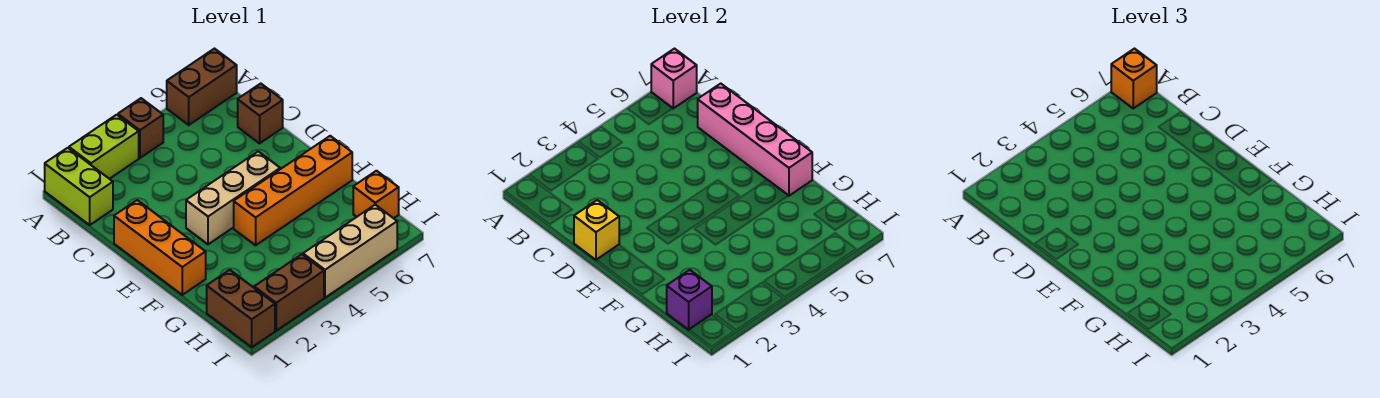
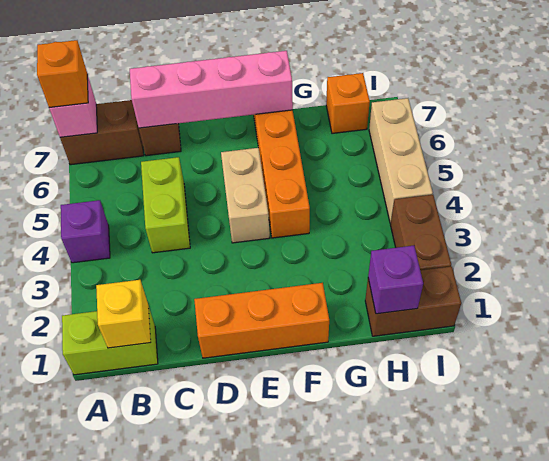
lime 1x2 brick [69,115,139,179] -> lime 1x2 brick moved to [141,157,190,253]
brown 1x1 brick [118,98,163,158] -> purple 1x1 brick [61,200,110,263]
brown 1x2 brick [167,49,237,125] -> brown 1x2 brick turned to [60,100,144,165]
yellow 1x1 brick [574,200,619,260] -> yellow 1x1 brick moved to [96,280,151,348]
tan 1x3 brick [186,152,280,244] -> tan 1x2 brick [221,148,270,243]

